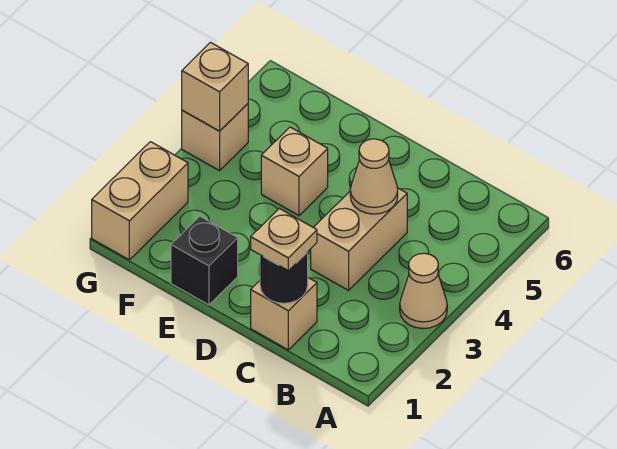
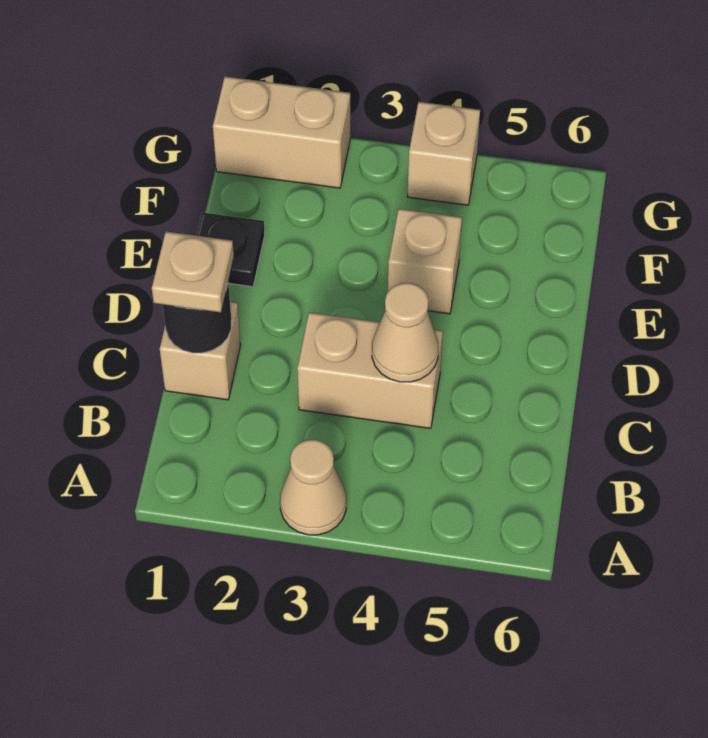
black 1x1 brick [171,216,238,305] -> black 1x1 plate [197,213,265,287]
tan 1x1 brick [182,42,248,131] -> none

